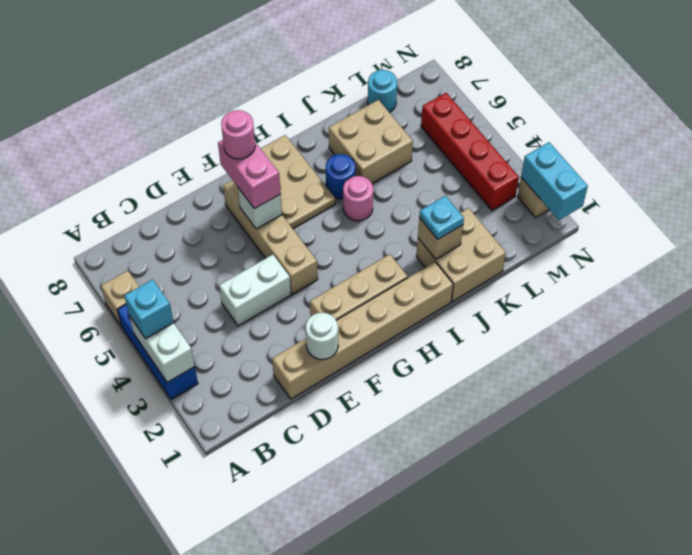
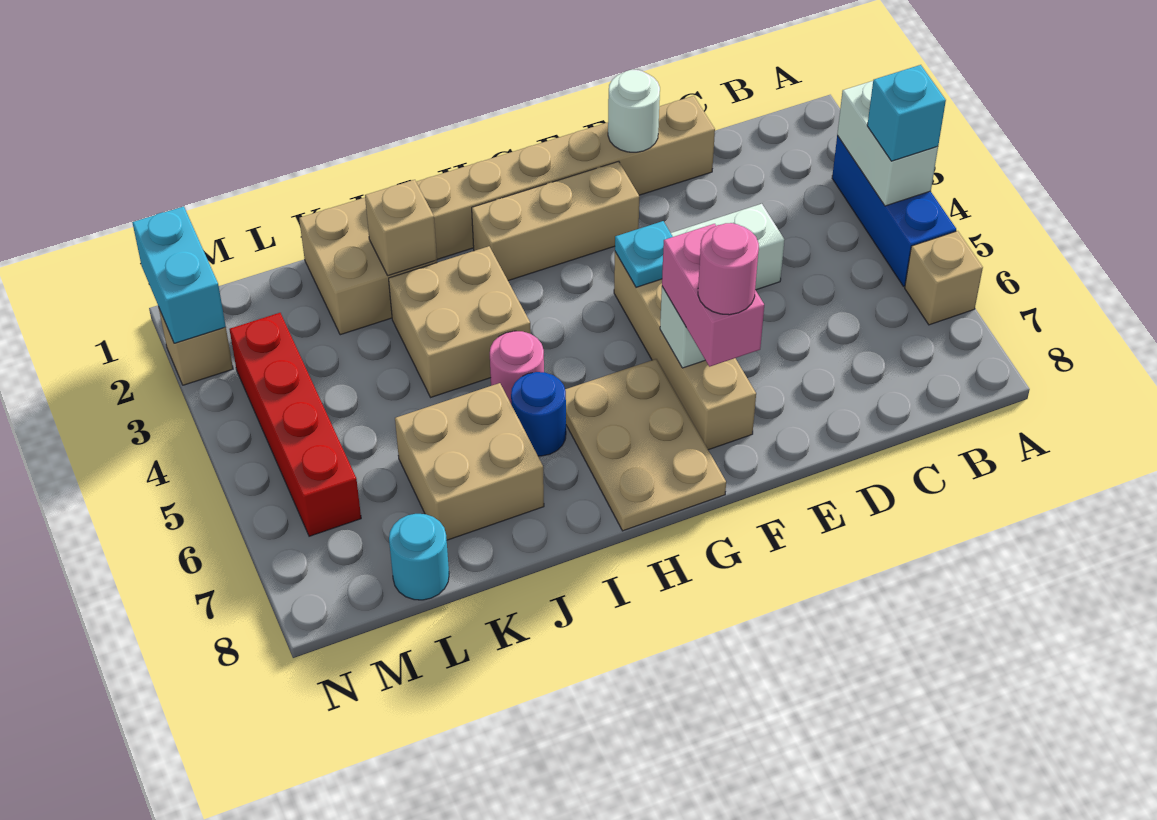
none -> tan 2x2 brick [389,246,531,397]
cyan 1x1 plate [419,196,464,239] -> cyan 1x1 plate moved to [615,221,673,287]

